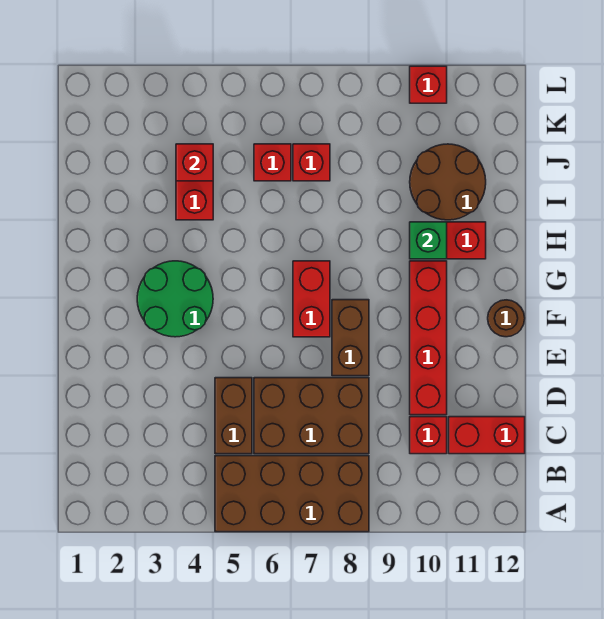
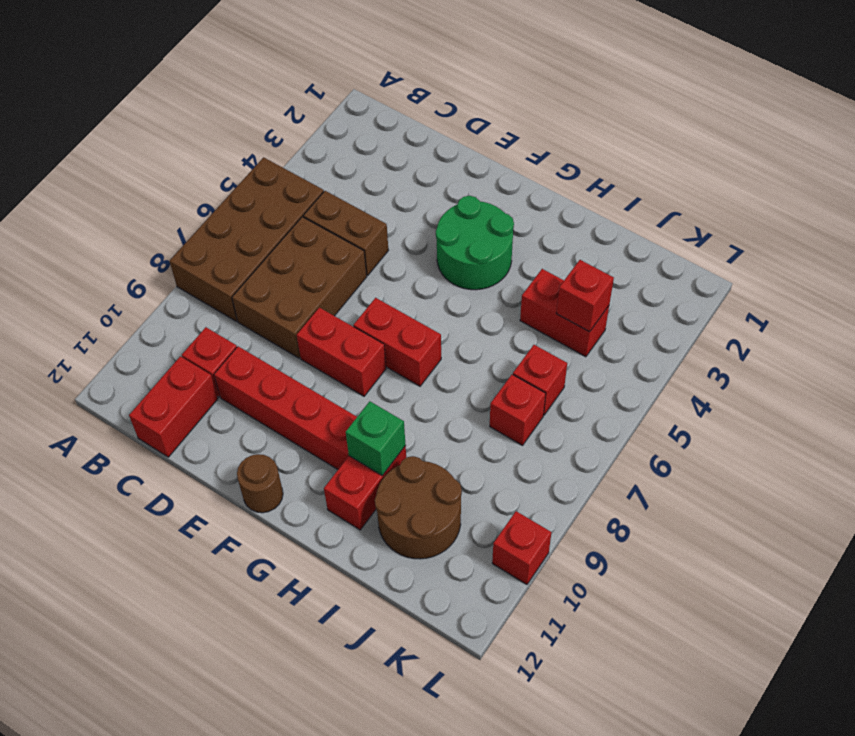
brown 1x2 brick [332,300,369,376] -> red 1x2 brick [297,308,386,396]

